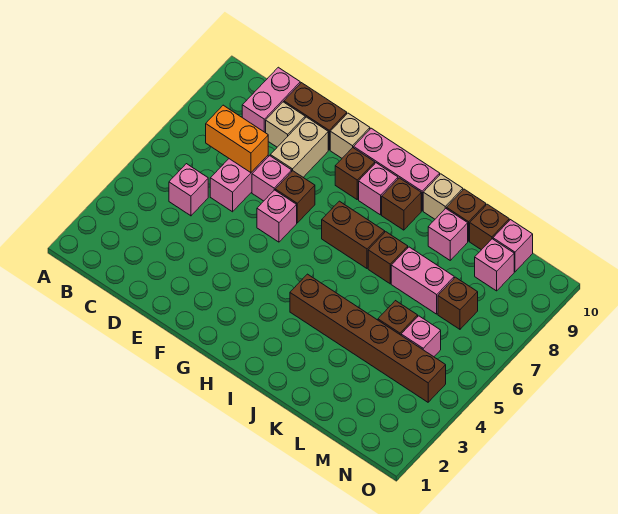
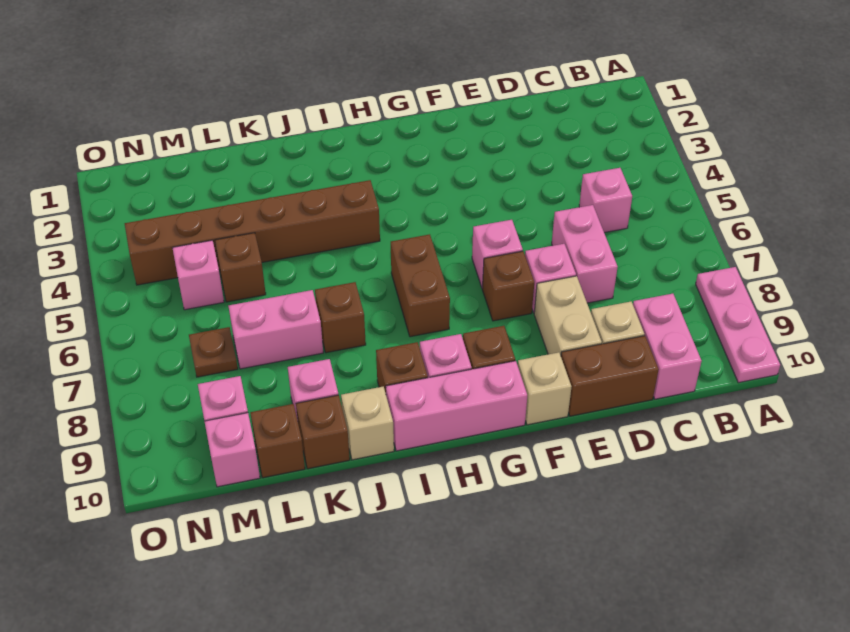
none -> pink 1x3 plate [696,267,780,383]
orange 1x2 brick [206,105,268,173] -> none
brown 1x2 brick [322,201,385,268] -> brown 1x2 brick turned to [391,234,450,337]
brown 1x1 brick [438,277,478,329] -> brown 1x1 plate [189,327,238,377]

